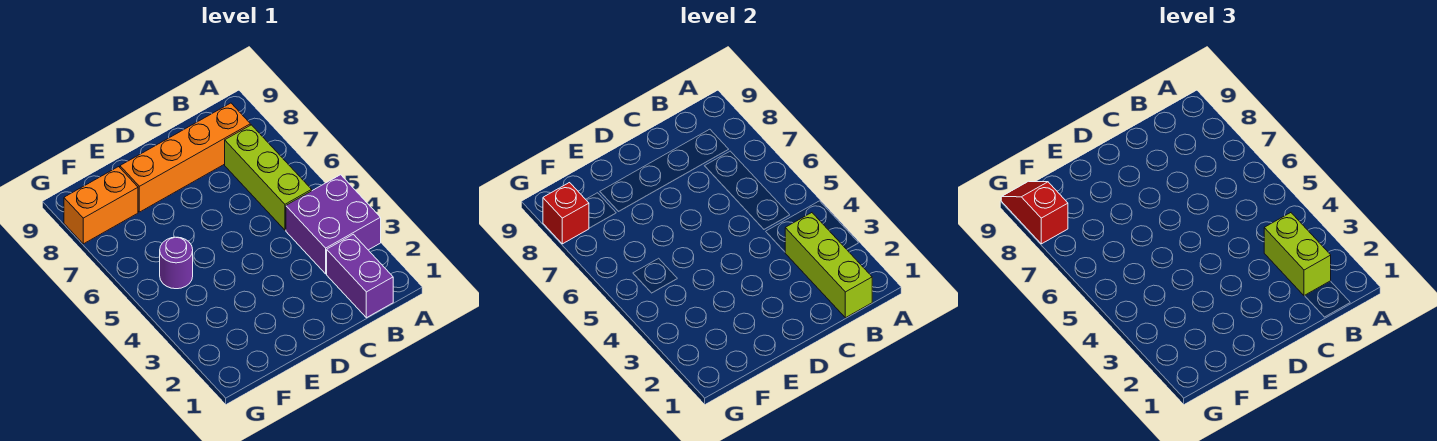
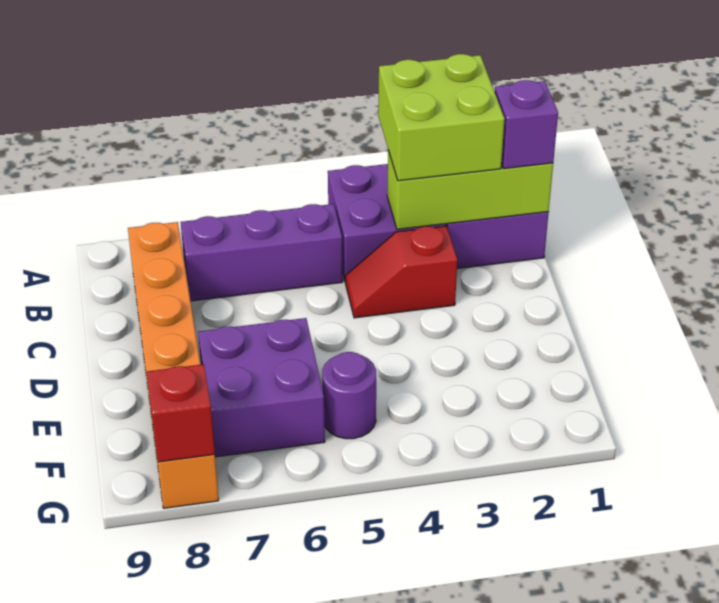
none -> purple 1x1 brick [495,80,558,169]
lime 1x2 brick [1264,213,1331,296] -> lime 2x2 brick [378,54,505,181]
lime 1x3 brick [225,125,312,230] -> purple 1x3 brick [181,204,343,301]
none -> purple 2x2 brick [198,318,325,457]
red 1x2 slope [1001,181,1068,244] -> red 1x2 slope moved to [345,226,457,318]

